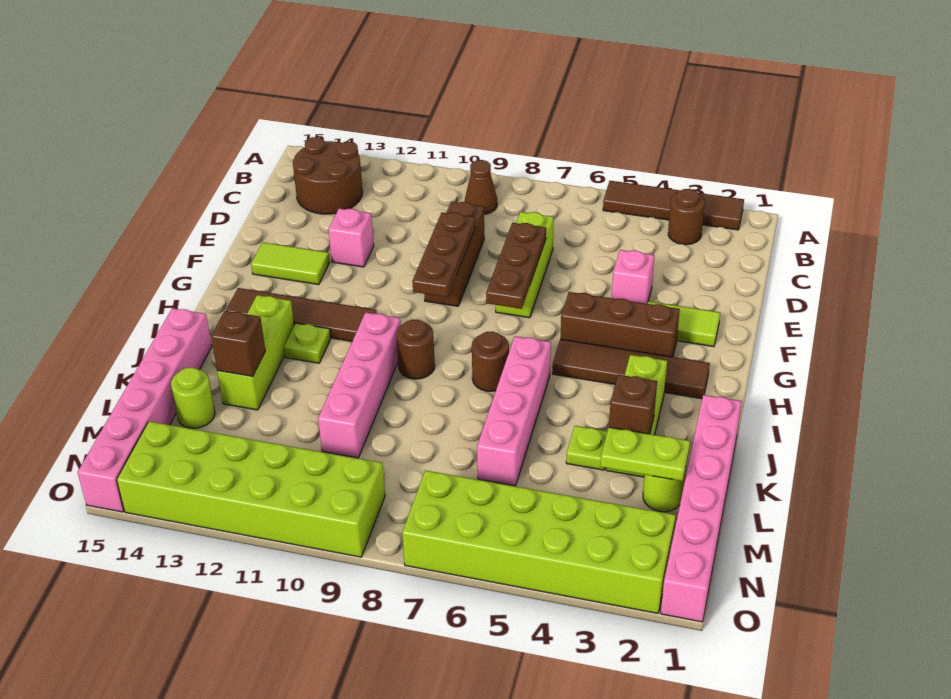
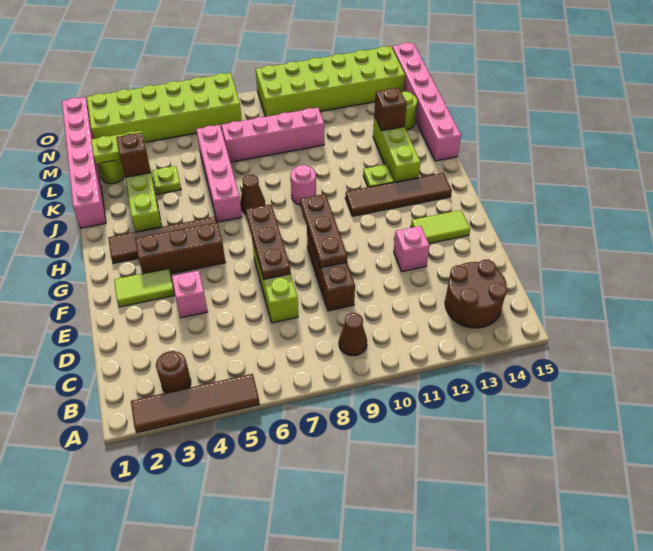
brown 1x1 round brick [472,332,509,391] -> brown 1x1 cone [240,175,265,214]
brown 1x1 round brick [396,320,435,379] -> pink 1x1 round brick [290,165,316,205]
pink 1x4 brick [318,312,401,458] -> pink 1x4 brick turned to [222,108,324,162]

